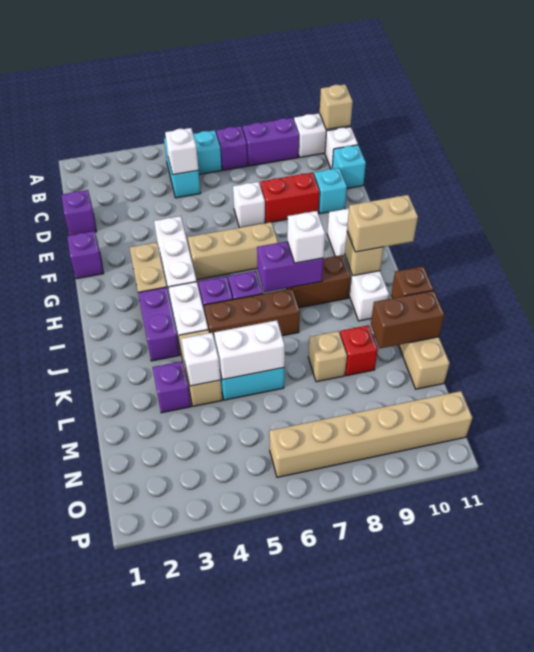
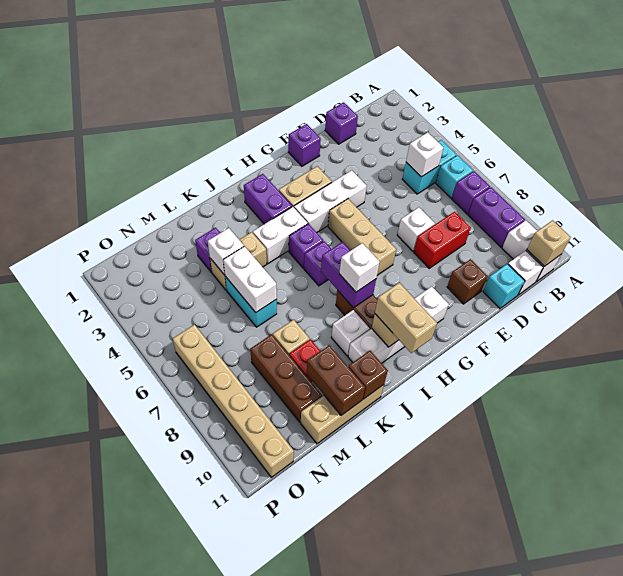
red 1x2 brick [260,172,320,223] -> red 1x2 brick turned to [414,212,471,268]
cyan 1x1 brick [314,168,347,214] -> brown 1x1 brick [447,259,487,304]
purple 1x2 brick [138,287,180,361] -> purple 1x2 brick turned to [244,174,292,224]
brown 1x3 brick [204,288,300,340] -> brown 1x3 brick moved to [250,334,322,422]
none -> white 1x1 brick [331,310,370,356]

